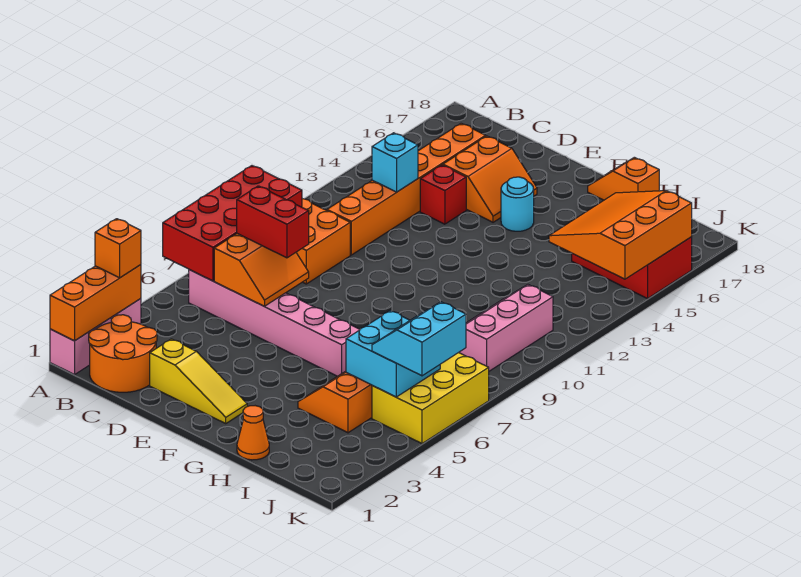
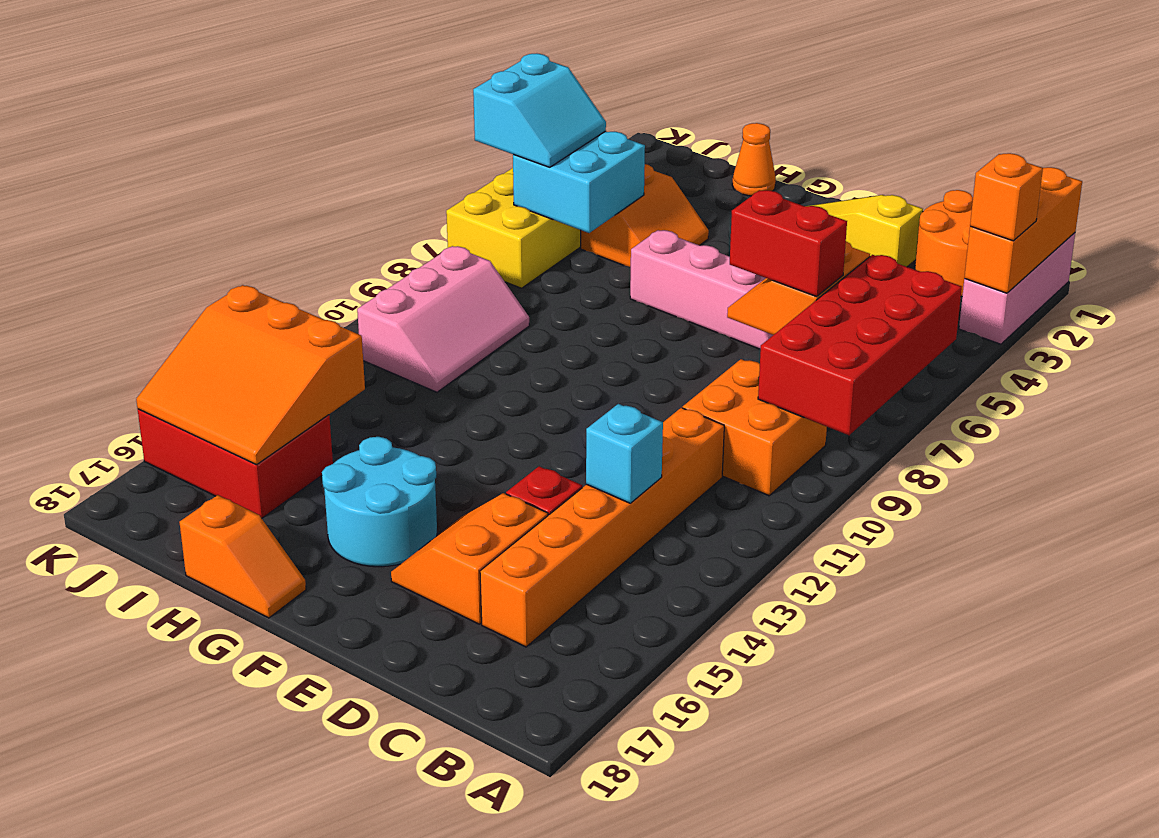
cyan 1x1 round brick [501,177,534,231] -> cyan 2x2 round brick [322,437,437,567]
orange 3x3 slope [549,191,692,279] -> orange 3x3 slope turned to [136,285,365,465]

